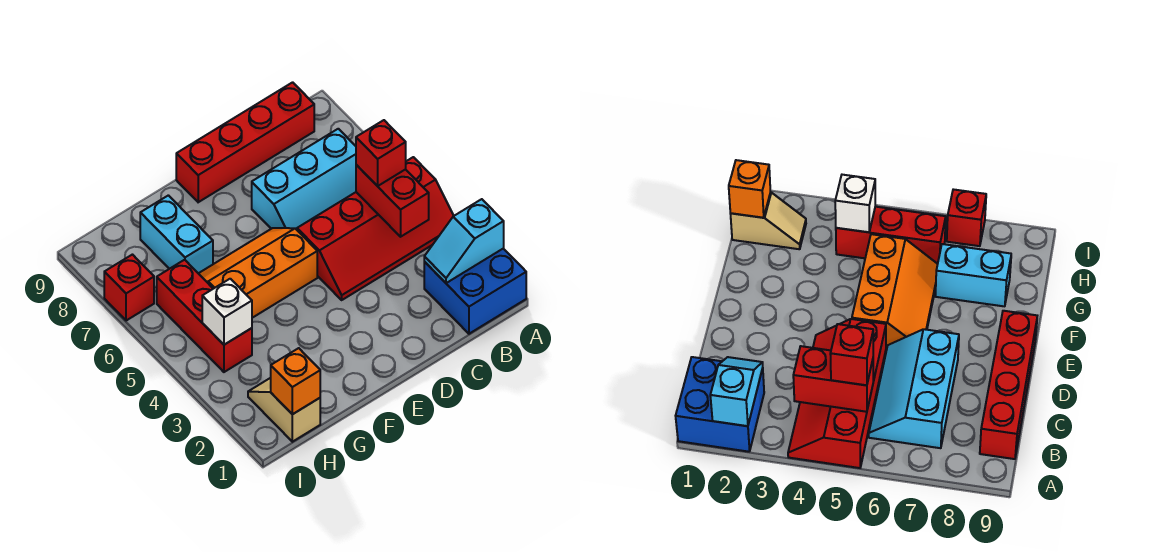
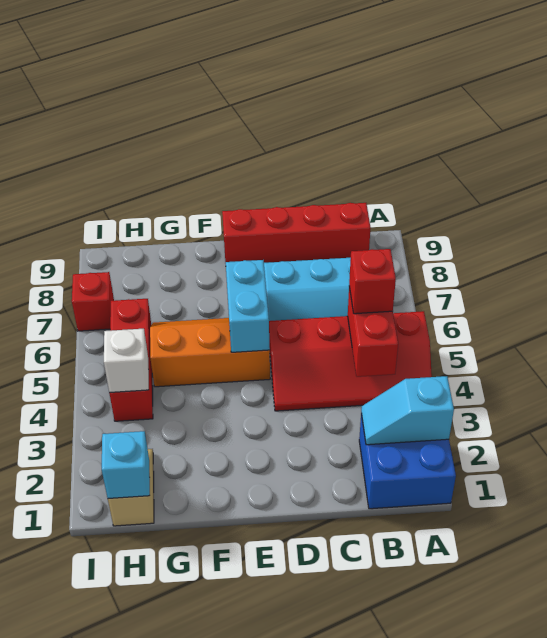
cyan 1x2 brick [140,195,213,273] -> cyan 1x2 brick moved to [226,260,270,352]
orange 1x1 brick [271,348,320,414] -> cyan 1x1 brick [102,431,150,499]

